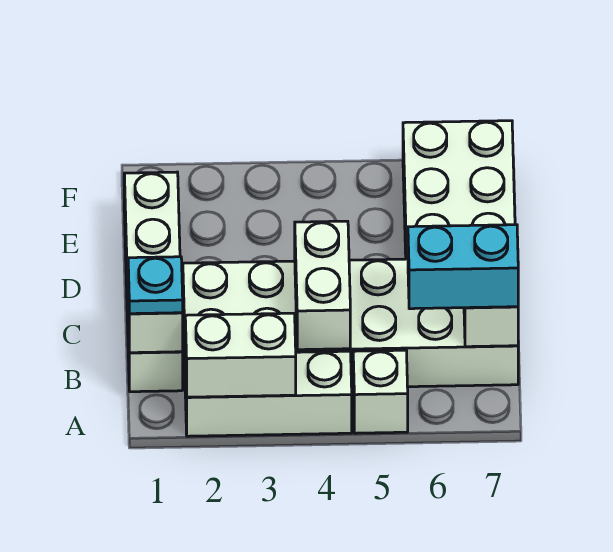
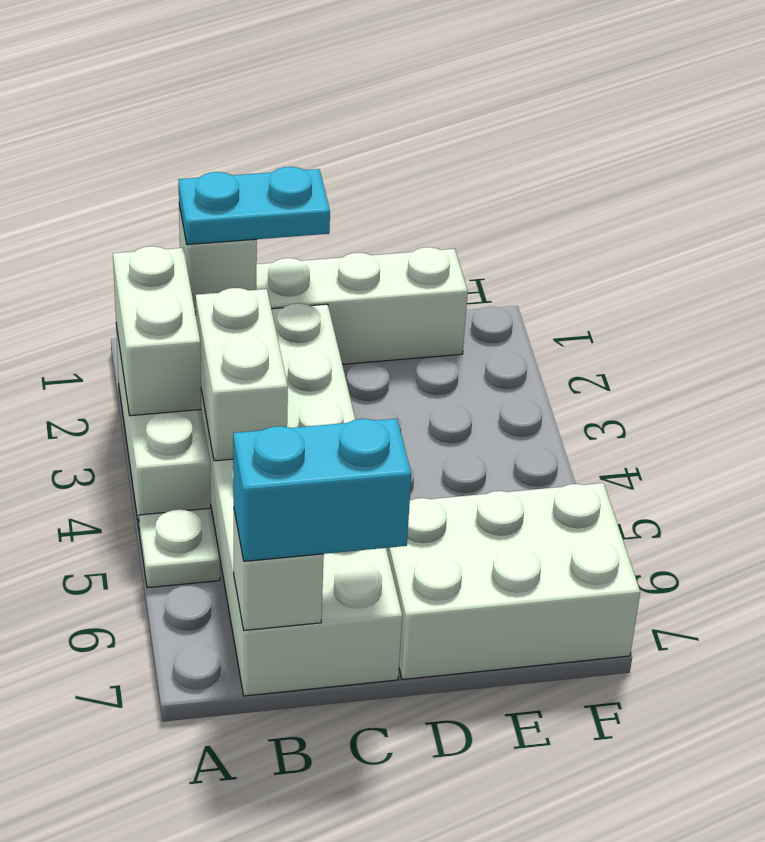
white 1x1 brick [353,350,408,433] -> white 1x1 plate [139,508,220,588]
cyan 1x1 plate [128,257,183,314] -> cyan 1x2 plate [178,167,330,245]
white 1x2 brick [295,221,350,350] -> white 1x2 brick turned to [196,288,288,461]
cyan 1x2 brick [408,225,518,309] -> cyan 1x2 brick turned to [233,419,411,561]

